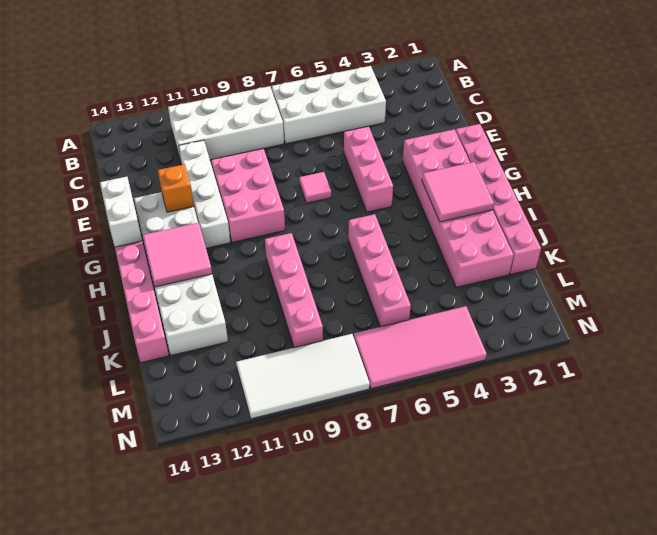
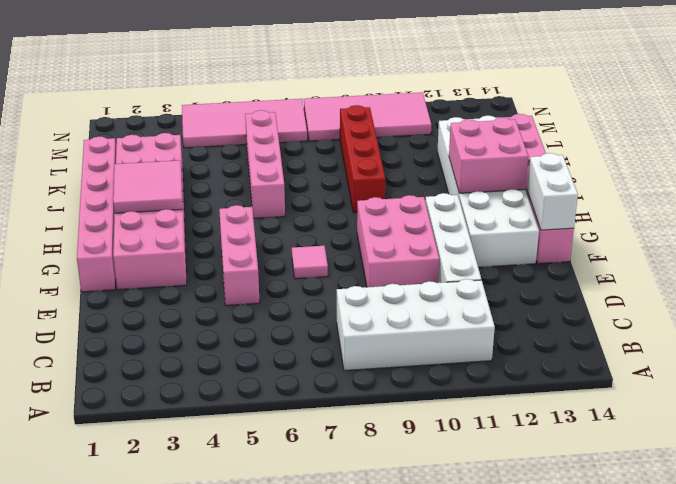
white 2x4 brick [272,66,386,144] -> none
orange 1x1 brick [158,164,194,212] -> none
pink 2x2 tile [142,223,212,287] -> pink 2x2 brick [449,117,528,193]
pink 1x4 brick [265,233,323,348] -> red 1x4 brick [340,105,385,212]
white 2x4 tile [236,334,370,419] -> pink 2x4 tile [304,92,431,141]

